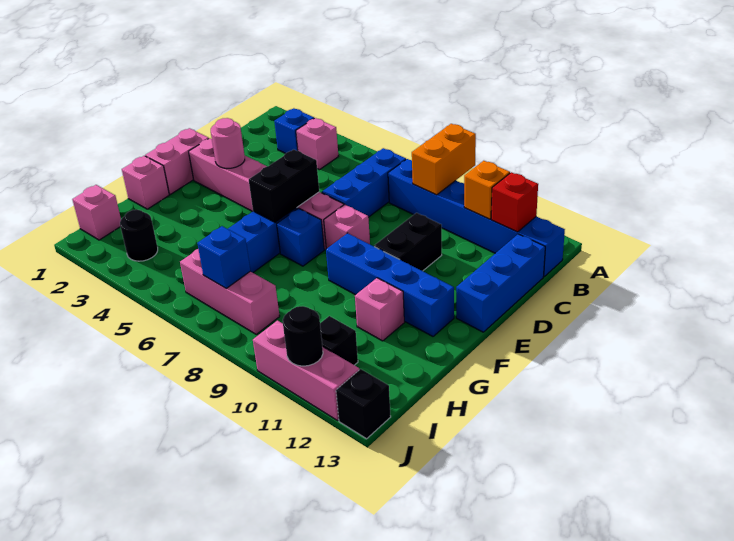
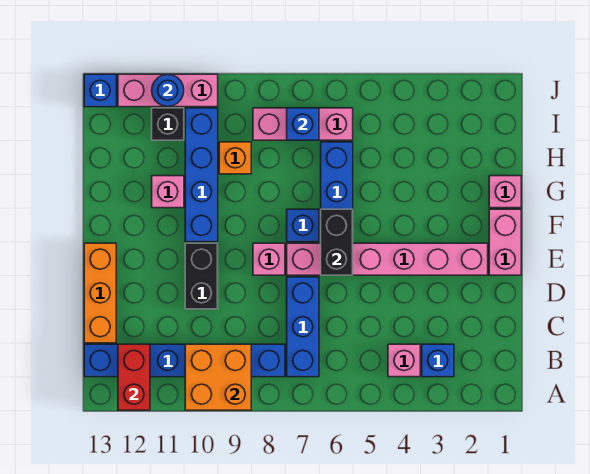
orange 1x2 brick [412,124,476,195] -> orange 2x2 brick [185,344,251,410]
orange 1x1 brick [464,161,510,219] -> orange 1x1 brick moved to [219,142,251,174]
red 1x1 brick [491,172,538,232] -> red 1x2 brick [118,344,150,410]
blue 1x3 brick [456,234,545,332] -> orange 1x3 brick [84,243,116,343]
pink 1x1 round brick [211,118,245,168] -> none
blue 1x4 brick [326,233,454,336] -> blue 1x4 brick turned to [185,108,218,242]
pink 1x1 brick [72,185,121,240] -> none
black 1x1 round brick [120,210,158,261] -> none
black 1x1 round brick [283,306,323,366] -> blue 1x1 round brick [152,74,184,106]
black 1x1 brick [336,369,391,439] -> blue 1x1 brick [84,74,116,107]

